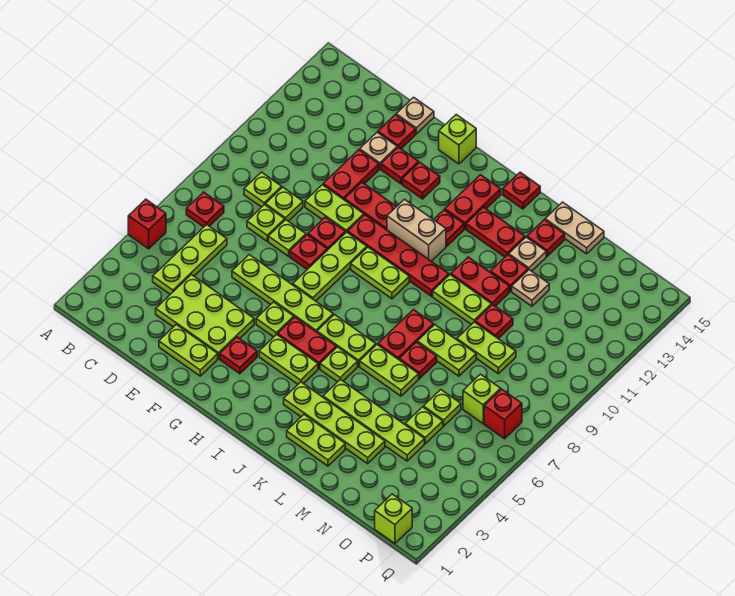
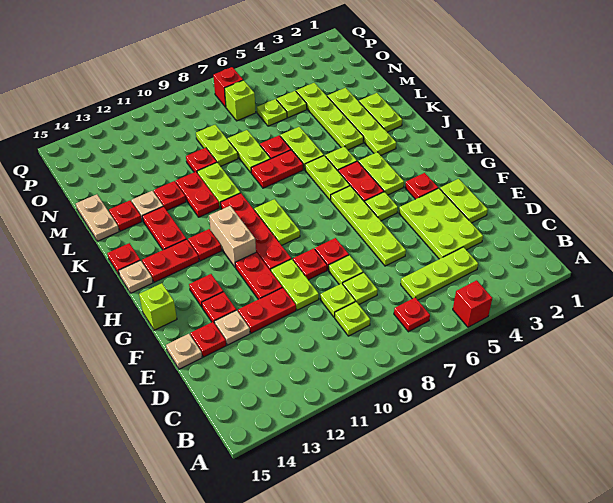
lime 1x3 plate [293,232,367,301] -> none
tan 1x1 plate [512,270,549,306] -> tan 1x1 plate moved to [119,260,153,293]
lime 1x1 brick [375,494,412,543] -> none

